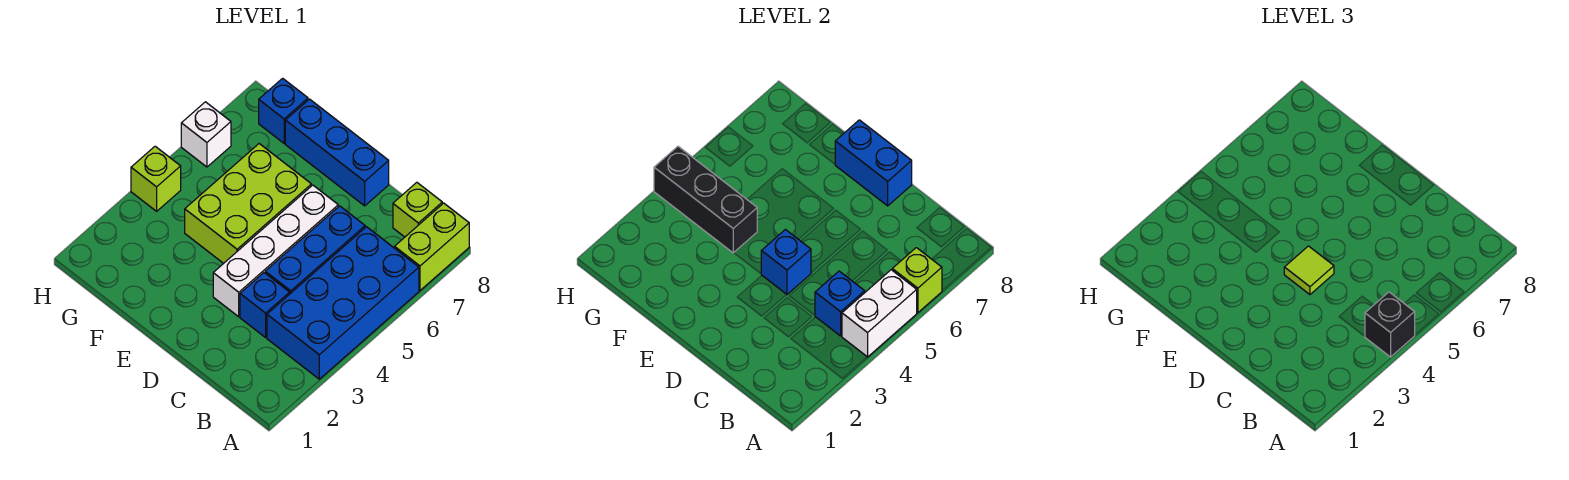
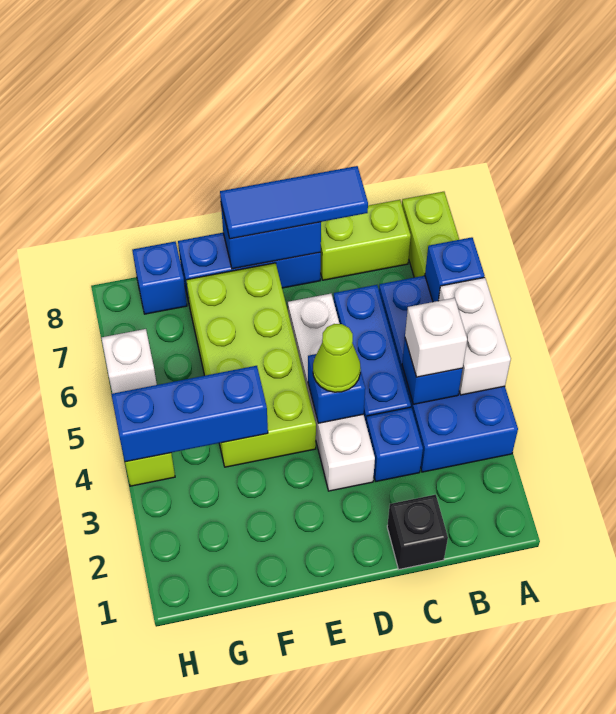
black 1x1 brick [1365,292,1415,357] -> black 1x1 brick moved to [387,495,448,569]
lime 1x1 brick [892,248,942,313] -> blue 1x1 brick [425,237,485,302]
none -> white 1x1 brick [405,298,467,377]
lime 1x1 brick [393,182,442,237] -> lime 1x2 brick [320,200,411,280]
none -> blue 1x3 tile [220,166,368,239]
lime 1x1 tile [1284,246,1334,294] -> lime 1x1 cone [313,324,361,392]
lime 2x3 brick [185,144,311,263] -> lime 2x4 brick [186,263,316,467]
black 1x3 brick [654,146,757,253] -> blue 1x3 brick [111,366,268,462]

